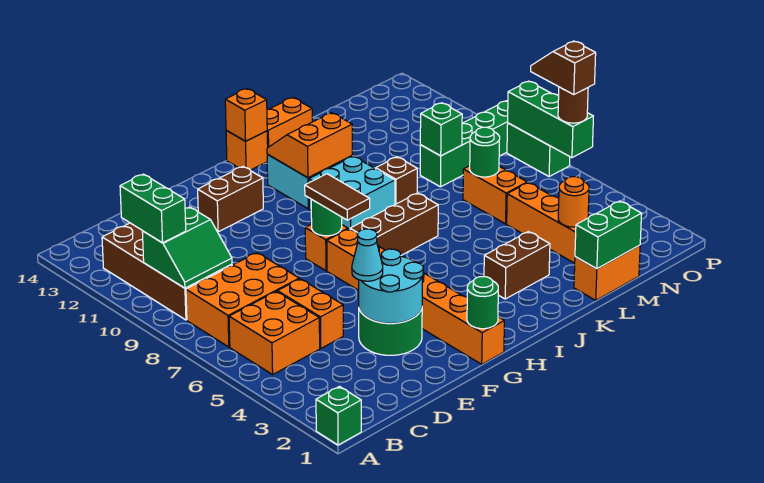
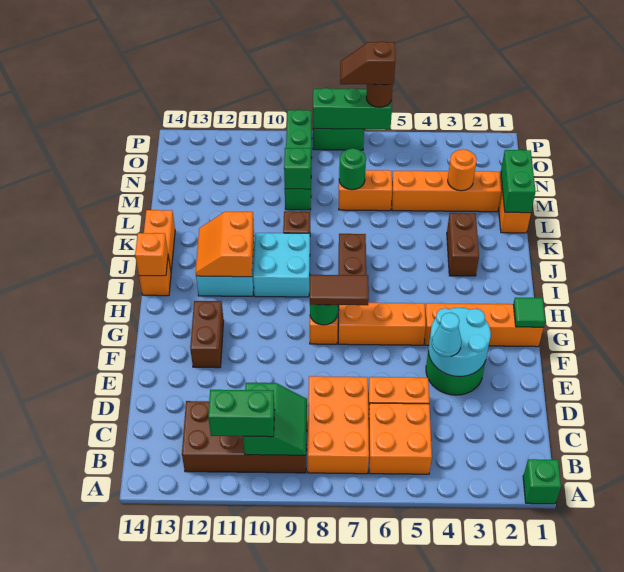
green 1x1 round brick [467,277,498,329] -> green 1x1 tile [513,298,545,327]

